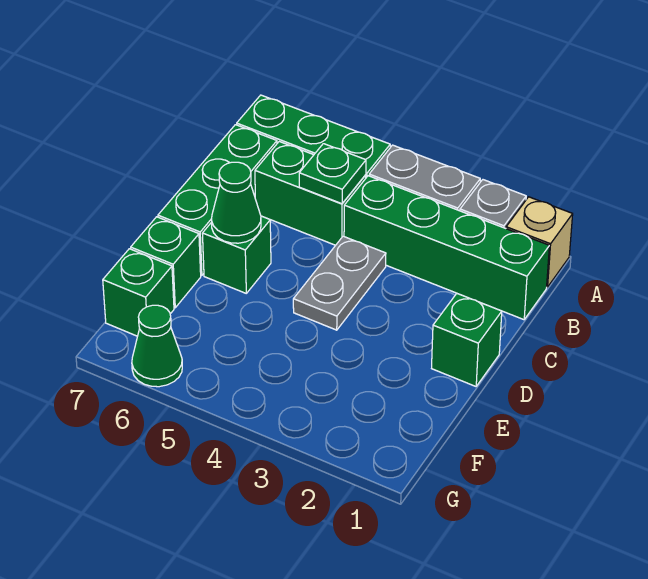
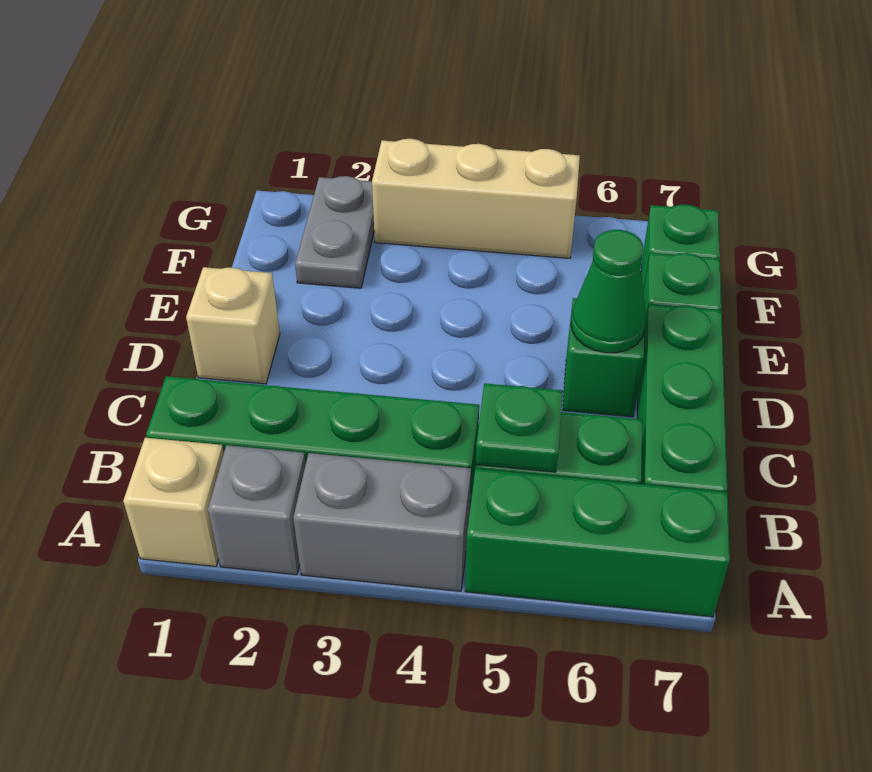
grey 1x2 plate [293,236,386,330] -> grey 1x2 plate moved to [295,176,374,288]
green 1x1 brick [432,294,502,386] -> tan 1x1 brick [186,267,280,384]
none -> tan 1x3 brick [372,139,580,258]
green 1x1 cone [132,305,182,387] -> none

